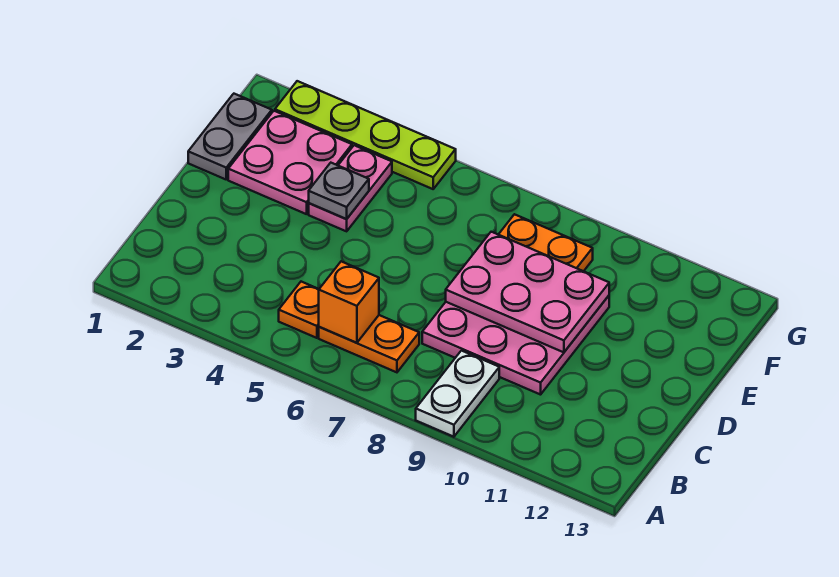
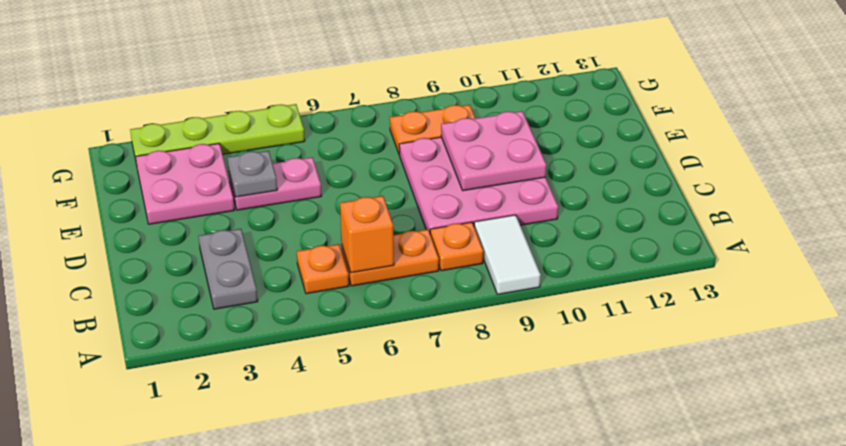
white 1x2 plate [416,351,499,437] -> white 1x2 tile [474,215,541,294]
none -> orange 1x1 plate [430,222,483,271]
pink 2x3 plate [446,232,609,352] -> pink 2x2 plate [441,111,546,191]
grey 1x2 plate [188,94,272,179] -> grey 1x2 plate moved to [199,229,258,309]
pink 1x2 plate [309,145,392,231] -> pink 1x2 plate turned to [229,157,321,210]

